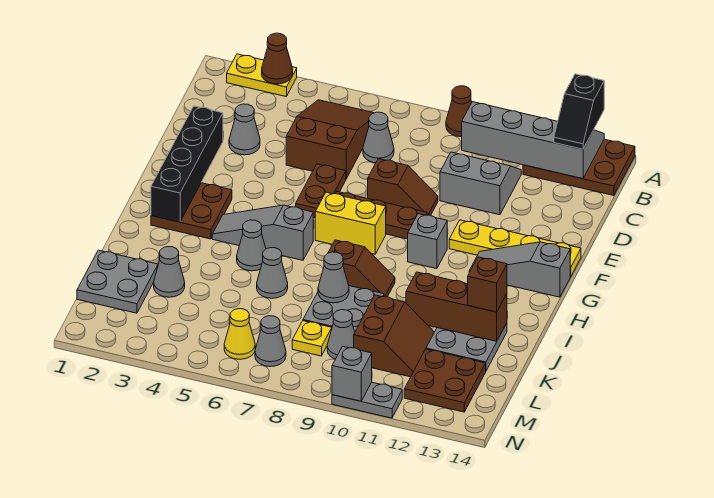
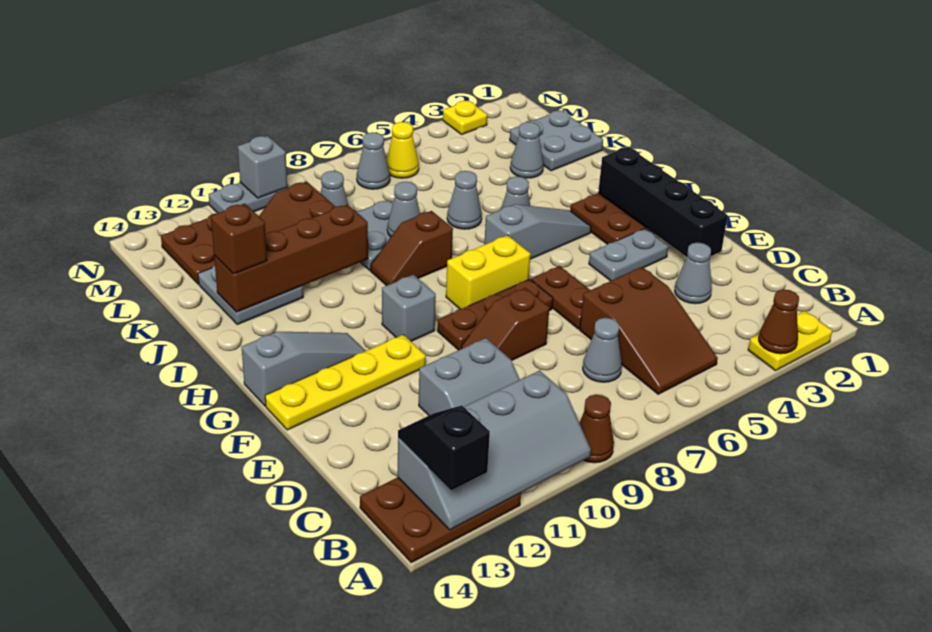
none -> grey 1x2 plate [589,229,668,281]
brown 1x3 brick [406,272,507,341] -> brown 1x4 brick [214,205,368,312]
yellow 1x1 plate [292,321,332,356] -> yellow 1x1 plate moved to [443,101,487,134]

